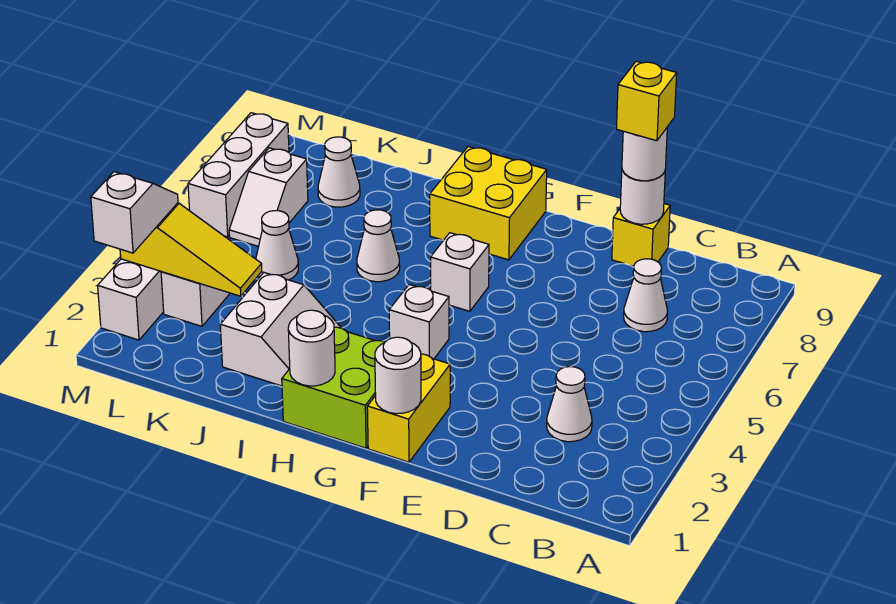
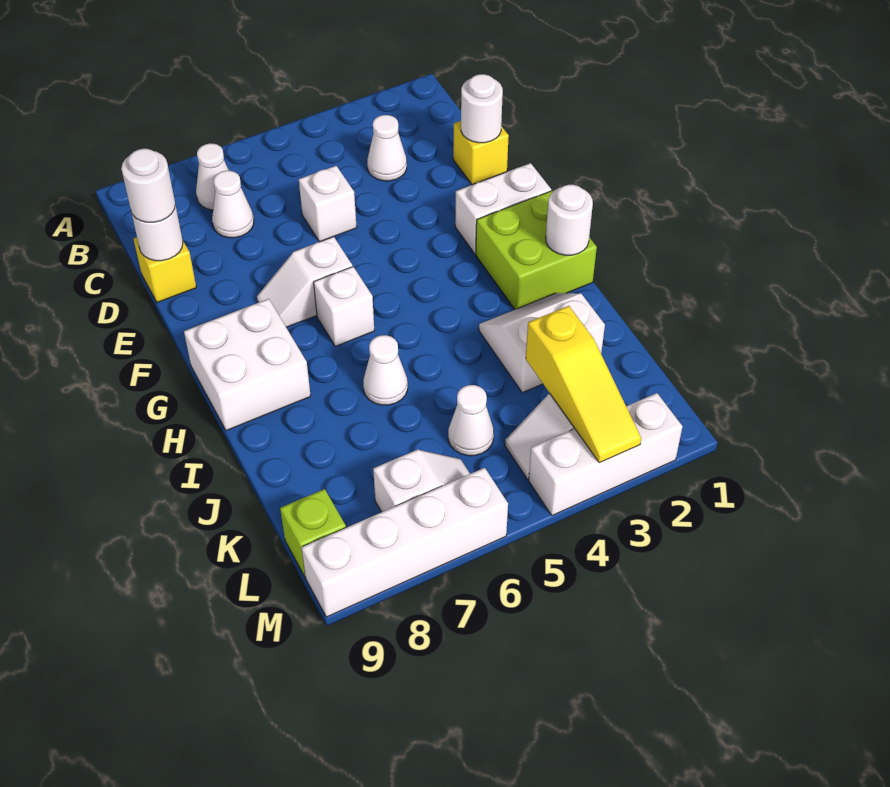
yellow 1x1 brick [616,61,677,141] -> yellow 1x1 brick moved to [453,121,509,185]
yellow 1x2 brick [367,354,450,462] -> white 1x2 brick [455,163,551,254]
white 1x1 round brick [375,337,421,414] -> white 1x1 round brick moved to [461,74,503,143]
white 1x1 brick [389,284,449,359] -> white 1x1 brick moved to [299,166,357,242]
yellow 2x2 brick [430,147,547,260] -> white 2x2 brick [184,299,311,431]
yellow 1x3 slope [120,203,262,296] -> yellow 1x3 slope turned to [526,306,641,463]
white 1x1 cone [318,137,360,207] -> white 1x1 cone moved to [196,143,229,210]
none -> lime 1x1 brick [280,489,346,576]
white 1x2 slope [91,172,178,253] -> white 1x2 slope moved to [257,237,352,327]
white 1x3 brick [188,113,289,237] -> white 1x4 brick [301,468,508,617]

